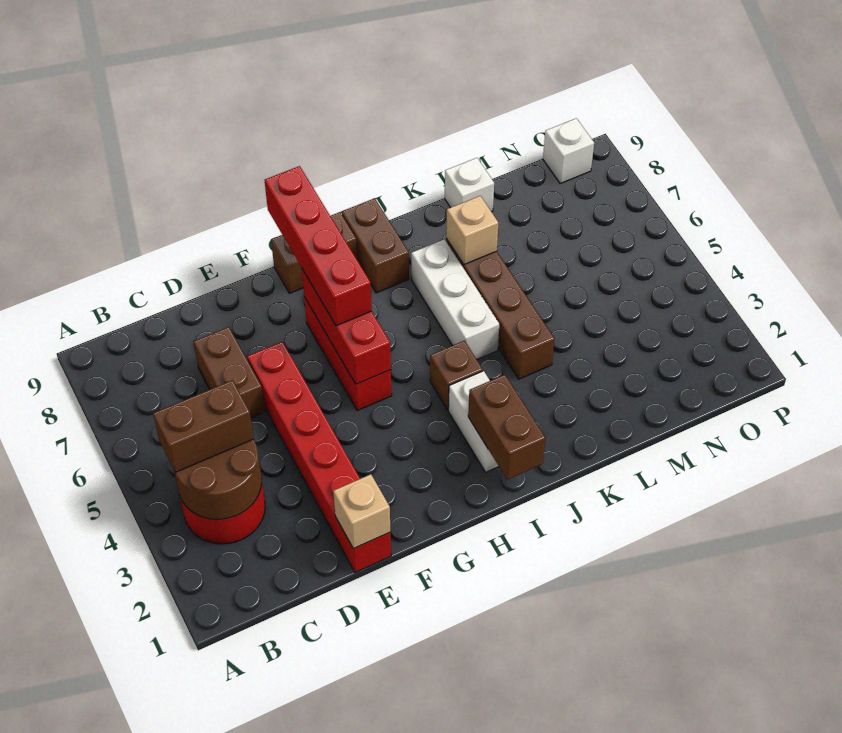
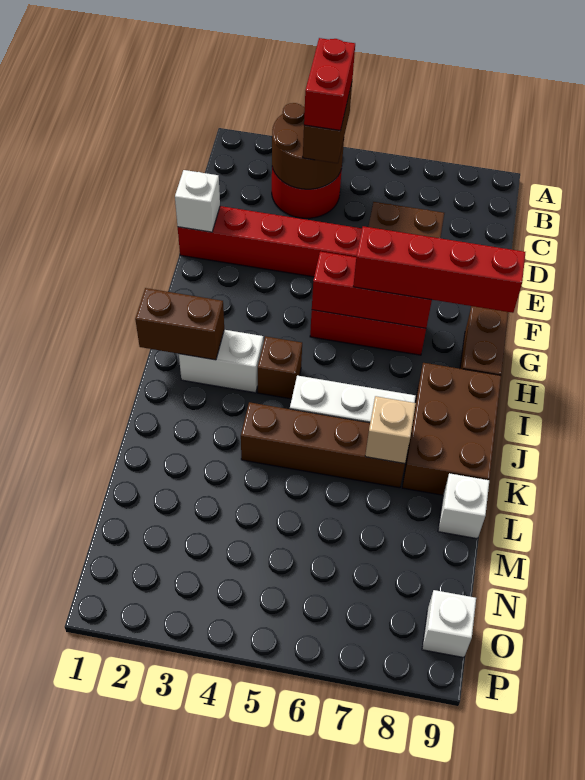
none -> red 1x2 brick [304,38,355,131]
tan 1x1 brick [333,474,391,549] -> white 1x1 brick [175,170,220,232]
brown 1x2 brick [342,198,409,293] -> brown 2x3 brick [402,363,501,495]

